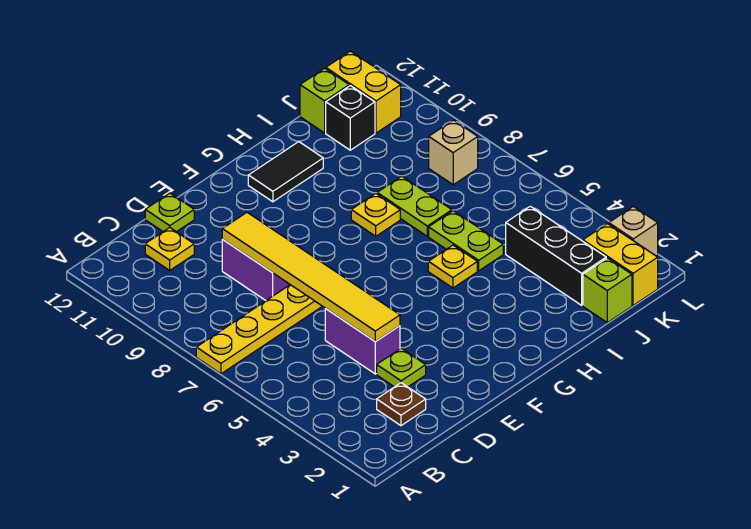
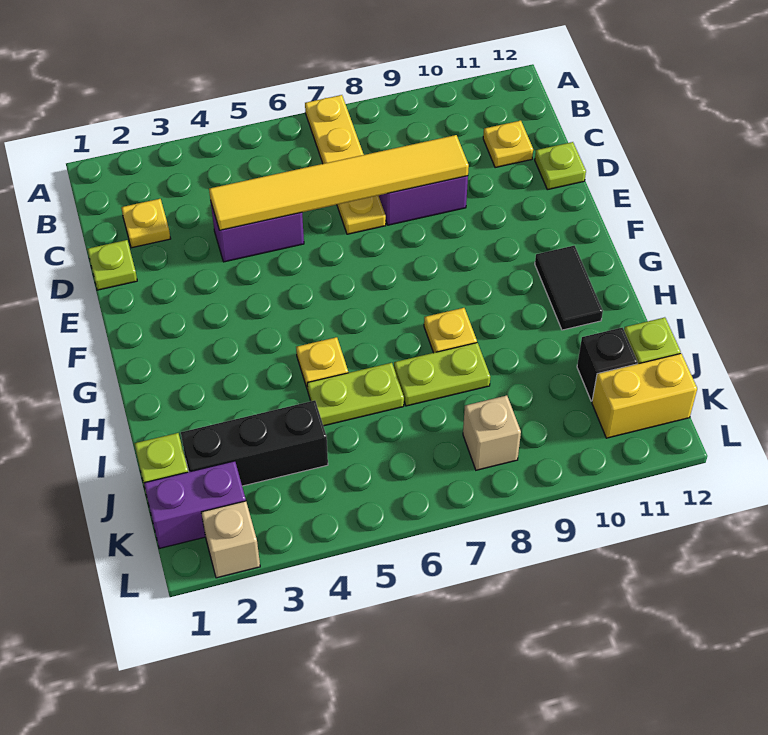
brown 1x1 plate [377,383,426,426] -> yellow 1x1 plate [121,199,171,248]
lime 1x1 plate [377,348,426,387] -> lime 1x1 plate moved to [87,240,137,290]
yellow 1x2 brick [583,224,658,305] -> purple 1x2 brick [144,461,246,549]

